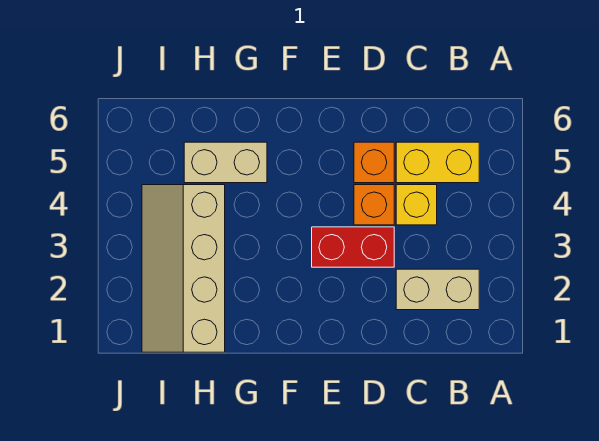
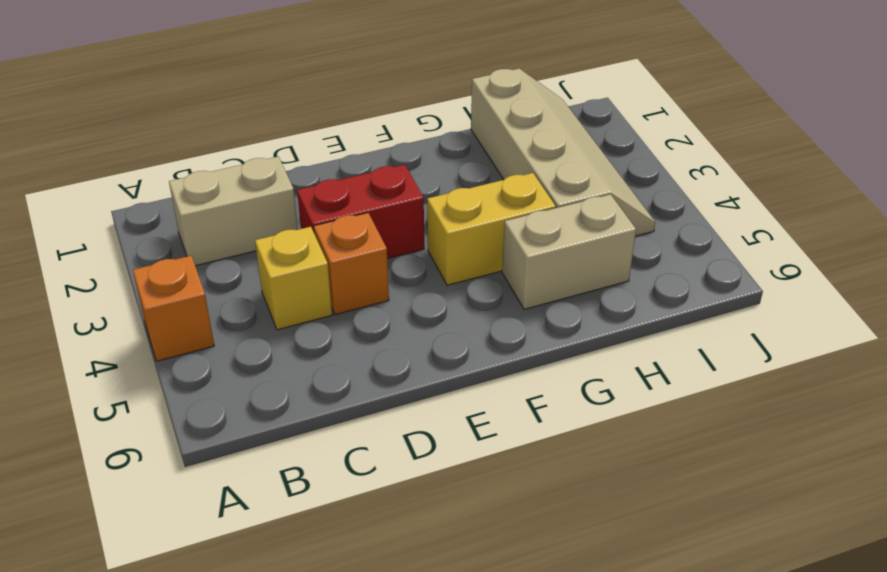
yellow 1x2 brick [396,142,479,183] -> yellow 1x2 brick moved to [427,173,556,285]
orange 1x1 brick [354,142,394,183] -> orange 1x1 brick moved to [133,256,214,361]

